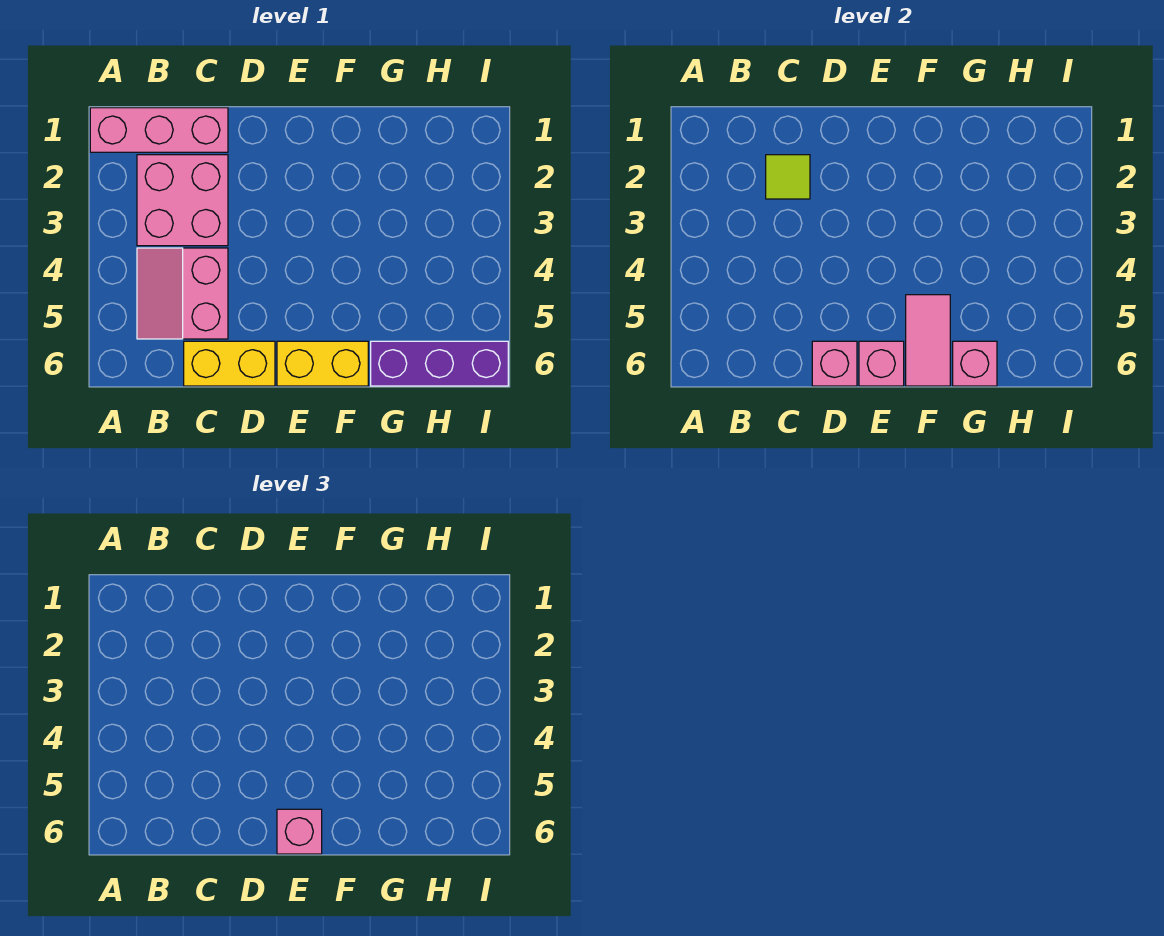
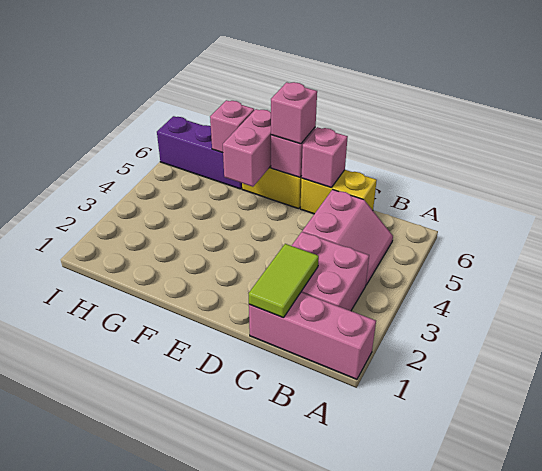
lime 1x1 tile [766,155,810,199] -> lime 1x2 tile [249,244,319,318]
pink 1x2 tile [906,295,950,386] -> pink 1x2 brick [223,109,271,187]

